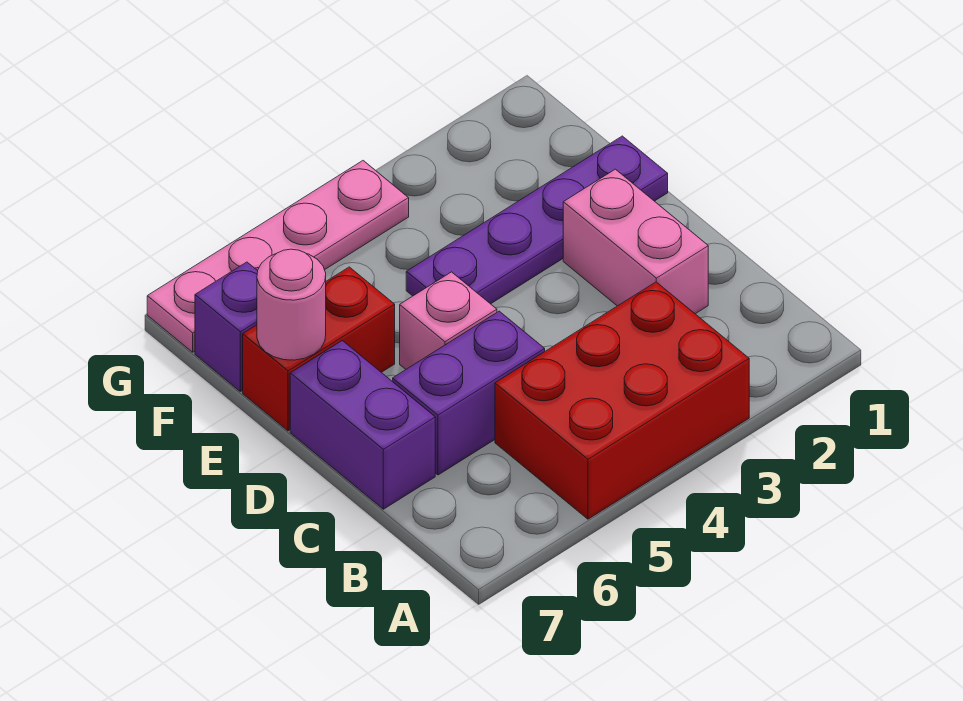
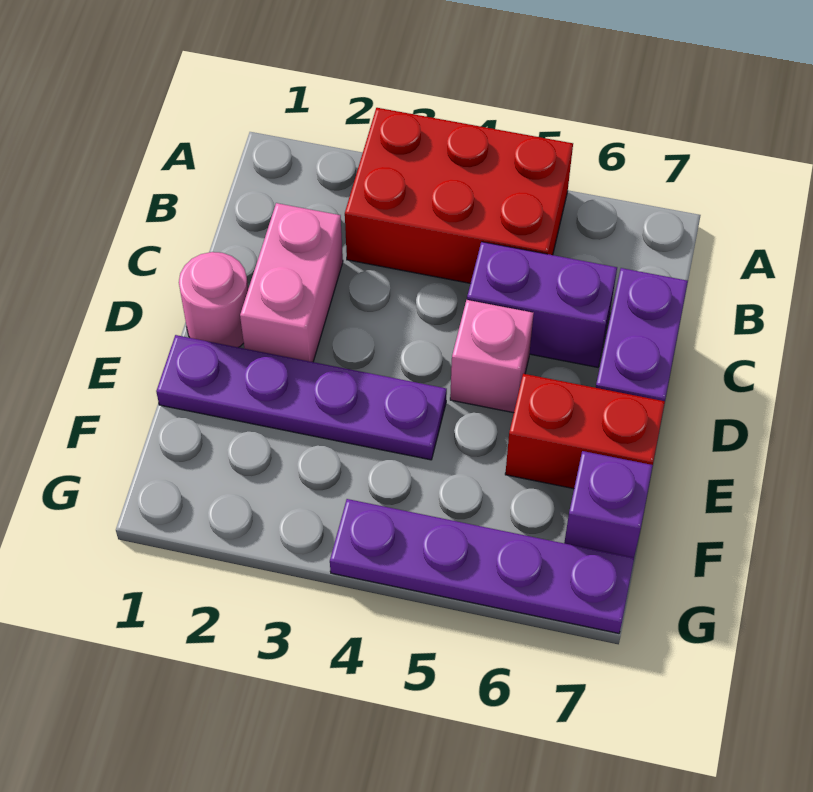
pink 1x1 round brick [257,249,326,360] -> pink 1x1 round brick moved to [179,252,248,347]
pink 1x4 plate [147,161,409,352] -> purple 1x4 plate [330,499,634,633]

